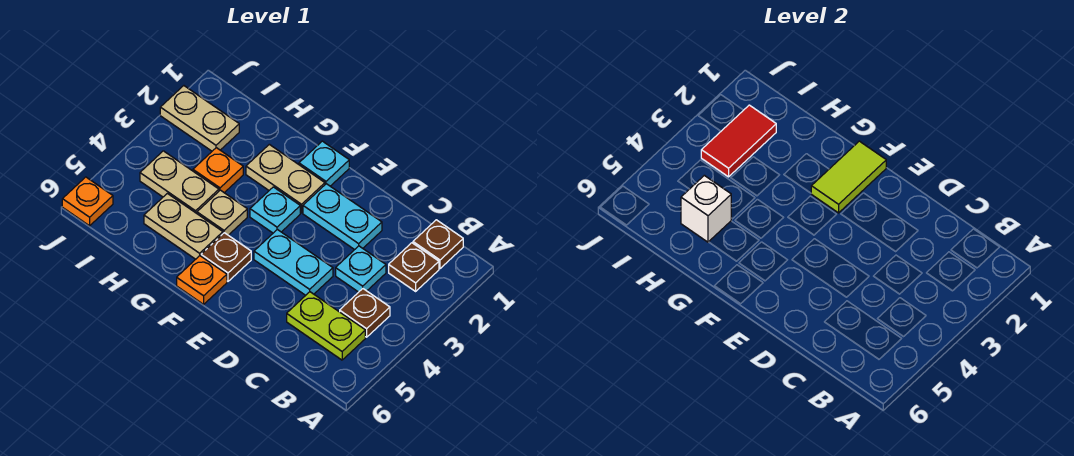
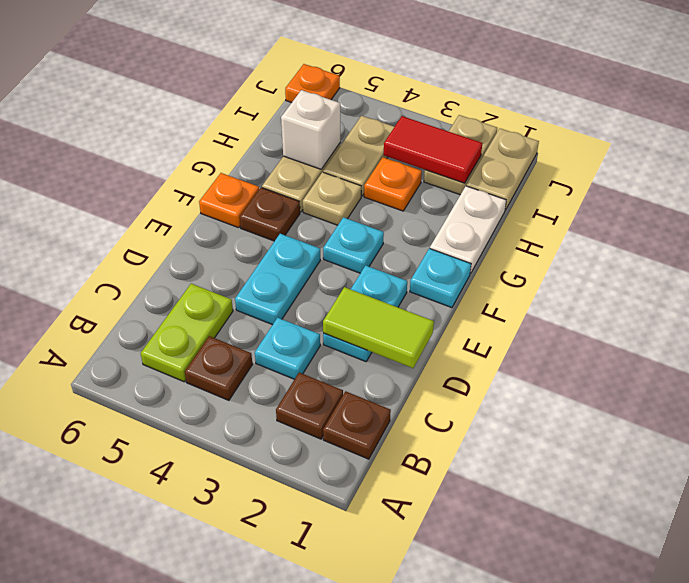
lime 1x2 tile [811,141,886,213] -> lime 1x2 tile moved to [323,287,434,368]
tan 1x2 plate [246,144,325,213] -> tan 1x2 plate moved to [466,128,539,210]
none -> white 1x2 plate [430,186,506,274]

